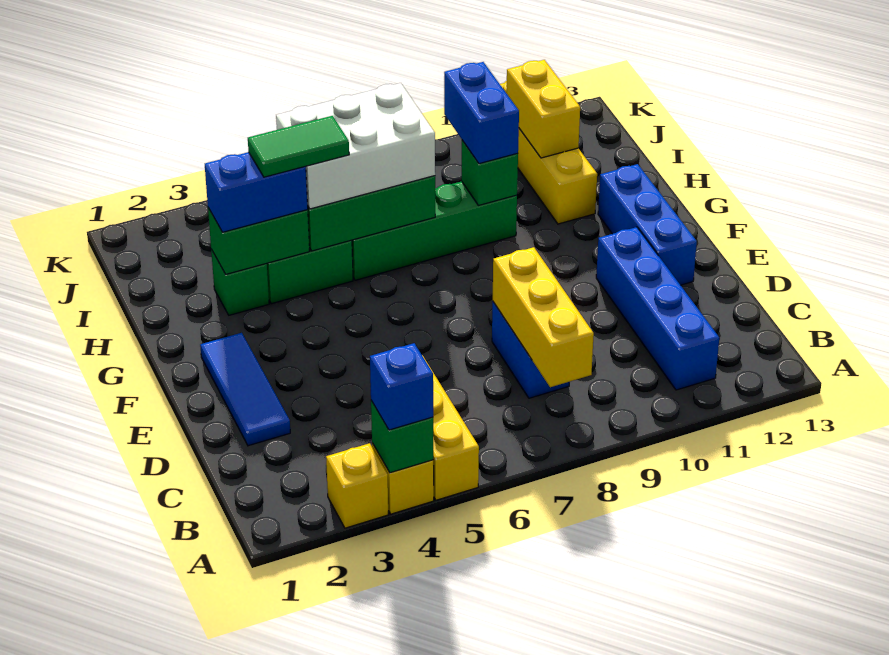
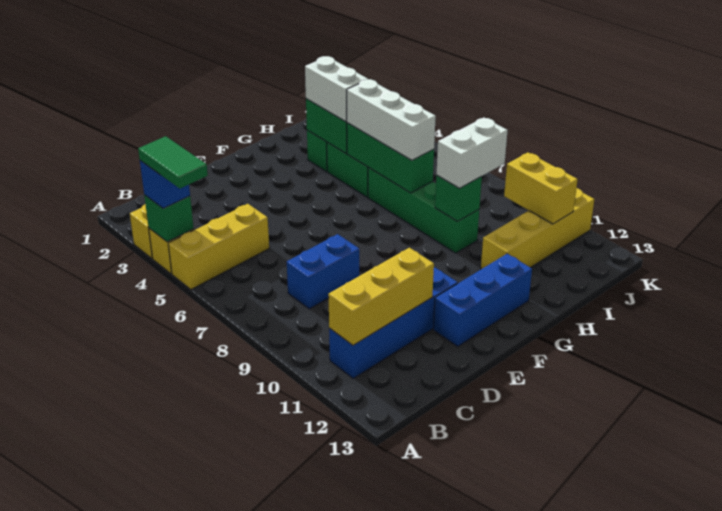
yellow 1x3 brick [493,247,594,387] -> yellow 1x3 brick moved to [328,248,434,345]
blue 1x3 tile [200,333,290,446] -> none
blue 1x2 brick [205,152,308,232] -> white 1x2 brick [305,56,368,122]
green 1x2 tile [248,116,349,177] -> green 1x2 tile moved to [138,136,208,188]
white 2x3 brick [276,83,435,209] -> white 1x3 brick [346,79,436,160]
blue 1x2 brick [444,62,519,164] -> white 1x2 brick [436,118,508,188]
yellow 1x2 brick [506,60,580,158] -> yellow 1x2 brick turned to [504,153,578,224]

